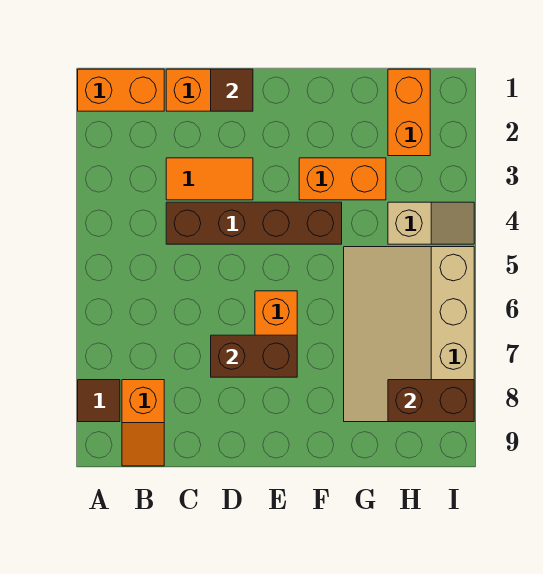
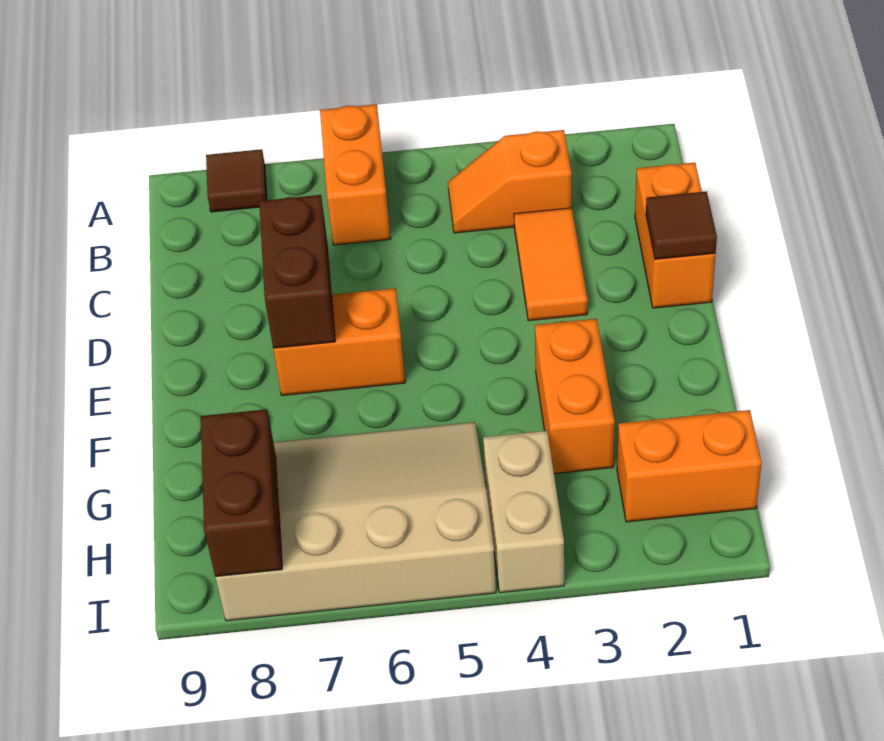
orange 1x2 brick [78,69,164,111] -> orange 1x2 brick moved to [320,104,391,245]
orange 1x2 slope [122,380,164,466] -> orange 1x2 slope moved to [448,130,572,233]
brown 1x4 brick [166,202,342,244] -> none
tan 1x2 slope [388,202,474,244] -> tan 1x2 brick [483,431,564,593]

